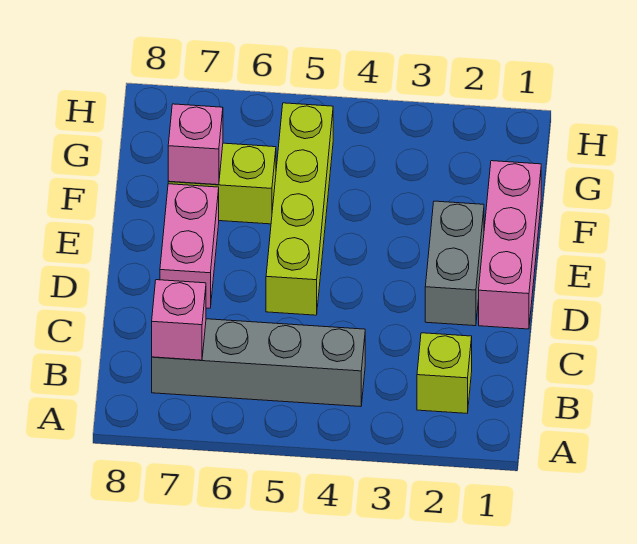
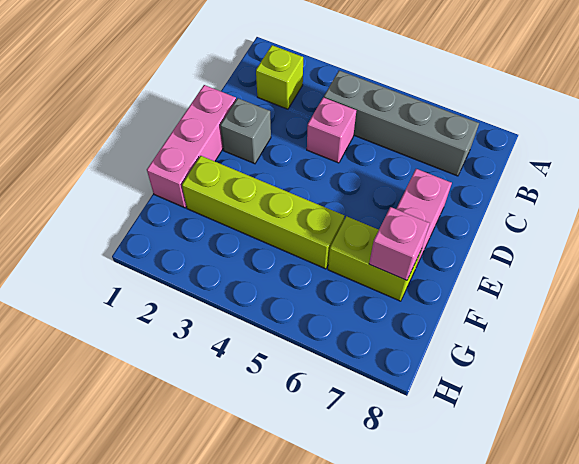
pink 1x1 brick [152,280,206,360] -> pink 1x1 brick moved to [307,97,356,163]
grey 1x2 brick [425,201,484,326] -> grey 1x1 brick [220,98,271,164]
lime 1x4 brick [266,103,333,315] -> lime 1x4 brick turned to [182,156,345,269]

